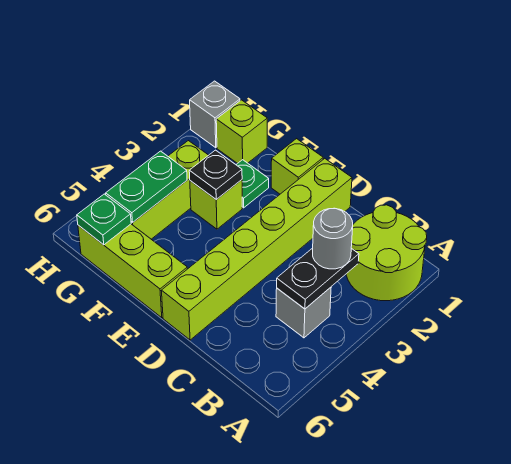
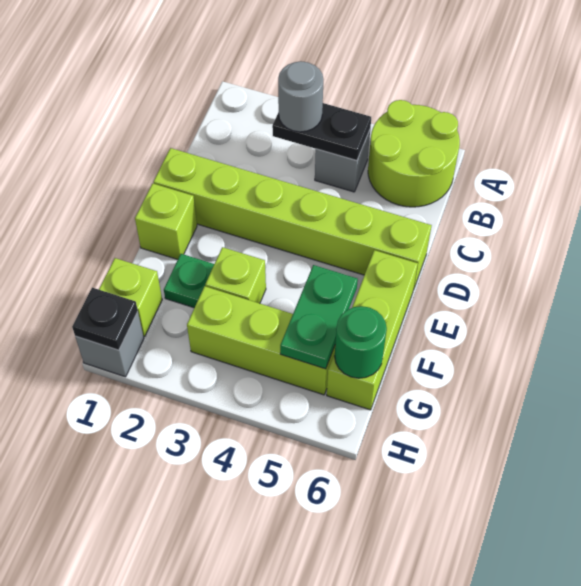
lime 2x2 round brick [346,205,427,301] -> lime 2x2 round brick moved to [368,100,460,207]
black 1x1 plate [189,150,242,200] -> black 1x1 plate moved to [72,288,138,350]
green 1x2 plate [106,151,187,223] -> green 1x2 plate turned to [280,265,358,369]
green 1x1 plate [77,194,131,245] -> green 1x1 round brick [335,306,387,378]

